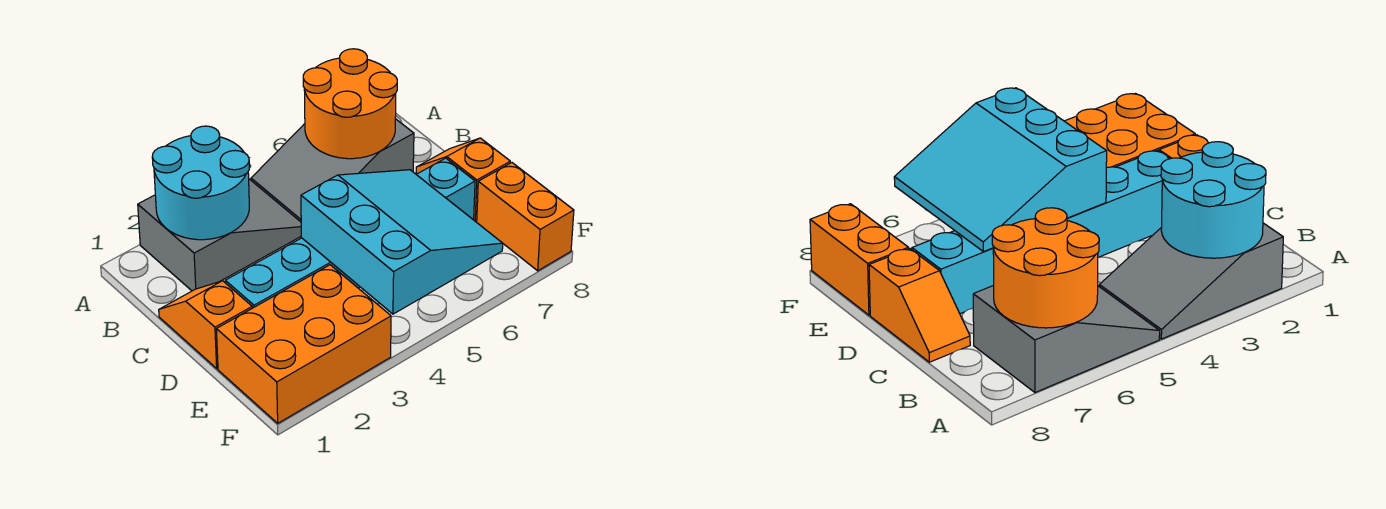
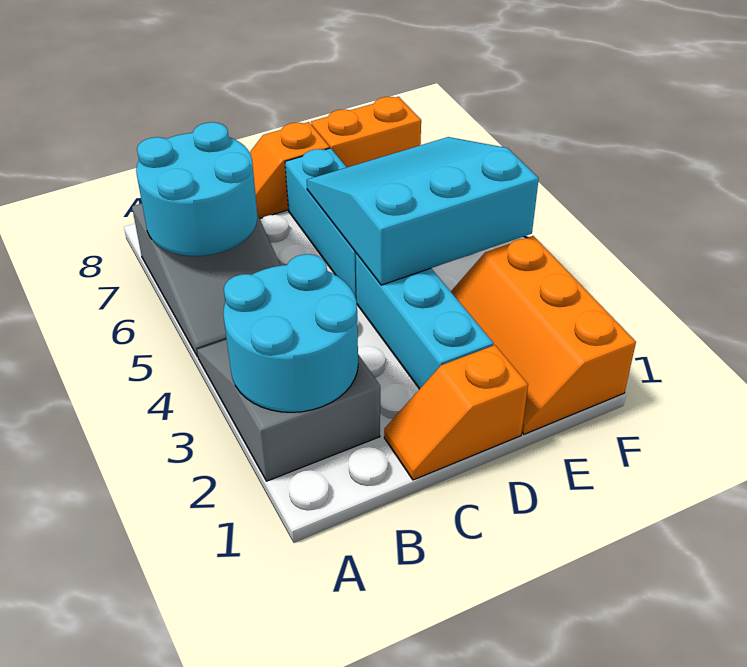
orange 2x2 round brick [303,49,397,159] -> cyan 2x2 round brick [136,122,257,256]
orange 2x3 brick [216,265,391,423] -> orange 2x3 slope [451,236,636,434]

